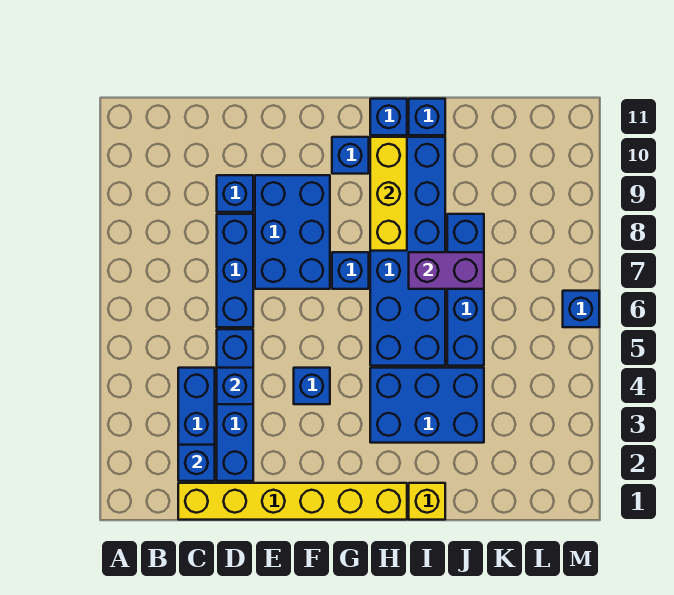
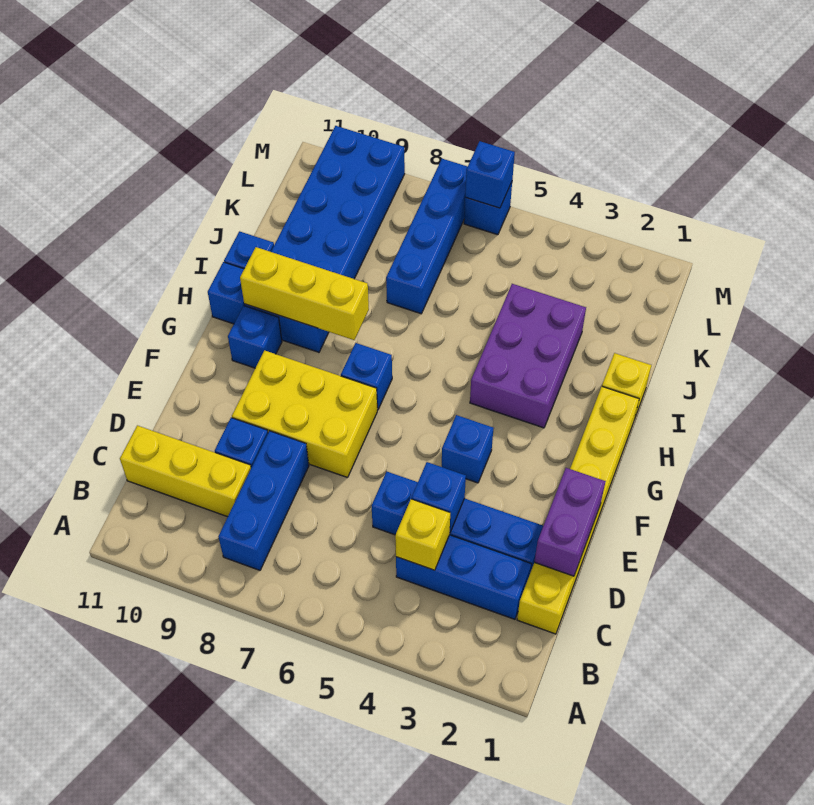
blue 1x1 brick [178,445,215,481] -> blue 1x1 brick moved to [465,141,515,208]
none -> yellow 1x1 brick [395,499,450,570]
none -> yellow 1x3 brick [120,425,251,517]
blue 1x3 brick [217,214,253,327] -> blue 1x3 brick turned to [218,431,309,570]
blue 2x3 brick [255,175,330,289] -> yellow 2x3 brick [232,350,377,478]
blue 2x3 brick [370,368,484,443] -> purple 2x3 brick [470,284,586,428]
blue 2x6 brick [370,137,445,366] -> blue 2x6 brick turned to [244,126,405,352]
purple 1x2 brick [409,252,484,289] -> purple 1x2 brick moved to [534,468,606,576]
blue 1x4 brick [447,214,484,366] -> blue 1x4 brick turned to [386,159,468,314]

